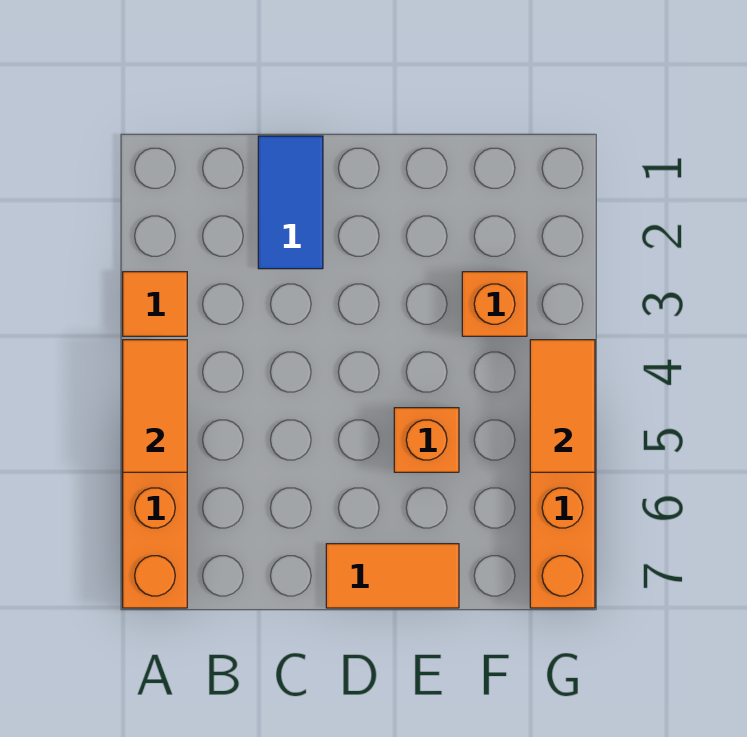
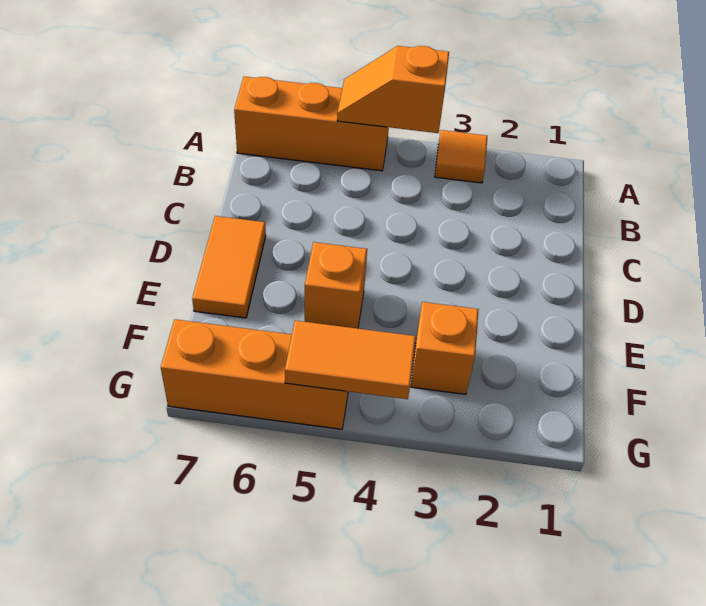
orange 1x2 tile [123,340,187,472] -> orange 1x2 slope [337,46,449,133]
blue 1x2 tile [258,136,323,269] -> none

